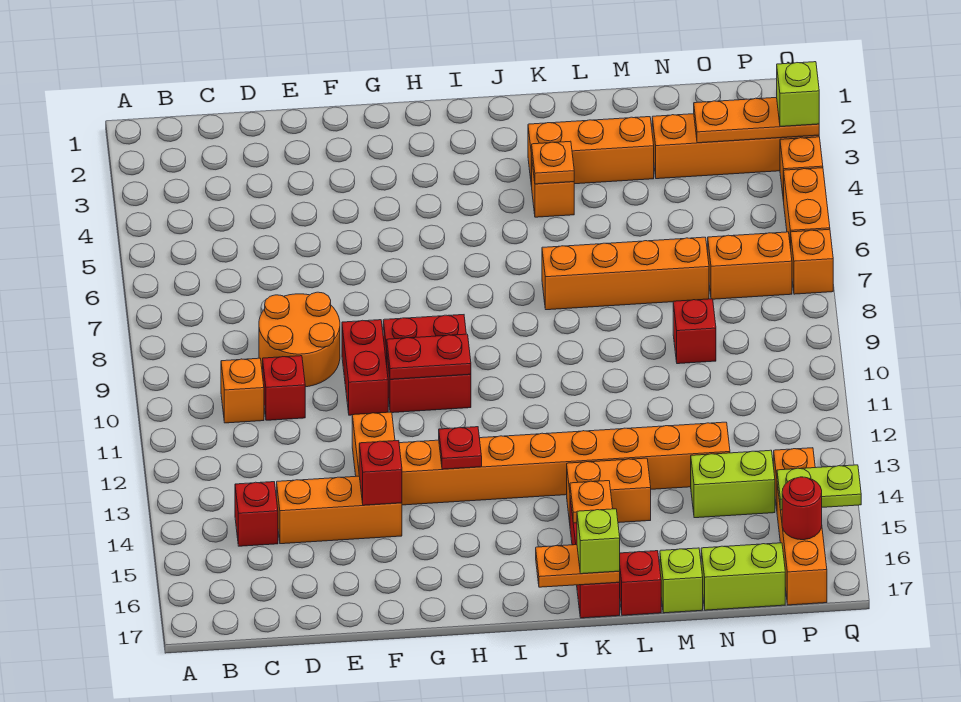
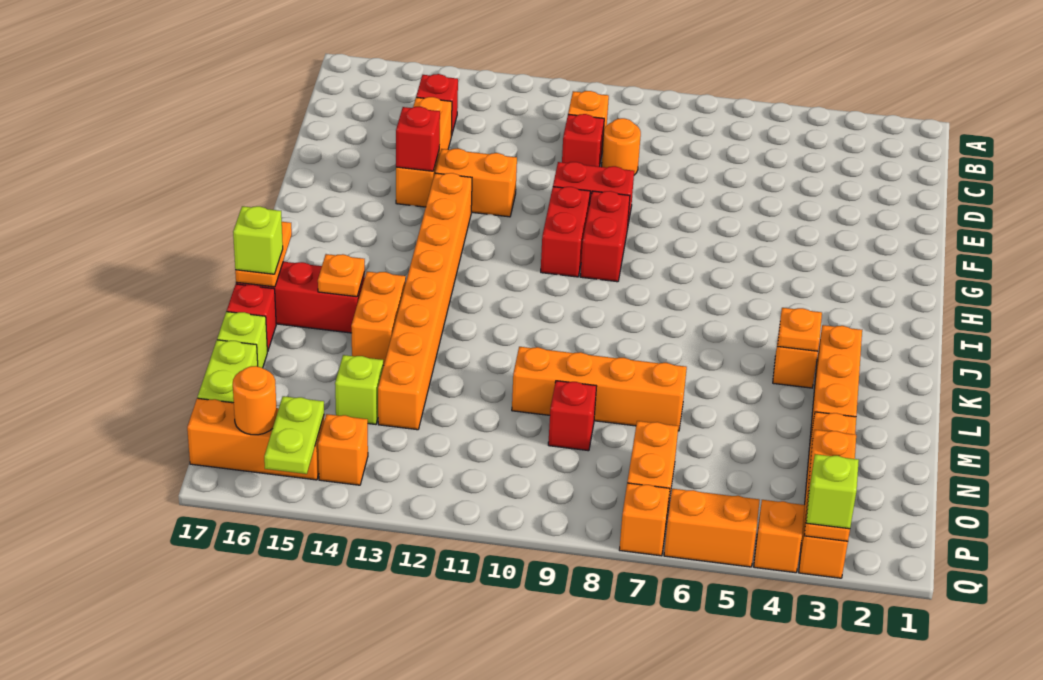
orange 2x2 round brick [259,292,340,387] -> orange 1x1 round brick [602,118,641,175]
red 1x2 plate [387,334,471,379] -> none
red 1x1 plate [439,427,482,469] -> none
orange 1x4 brick [542,237,709,310] -> orange 1x4 brick turned to [512,347,687,431]
lime 1x2 brick [691,450,775,518] -> lime 1x1 brick [335,355,383,424]
red 1x1 round brick [782,477,822,540] -> orange 1x1 round brick [233,366,277,435]

